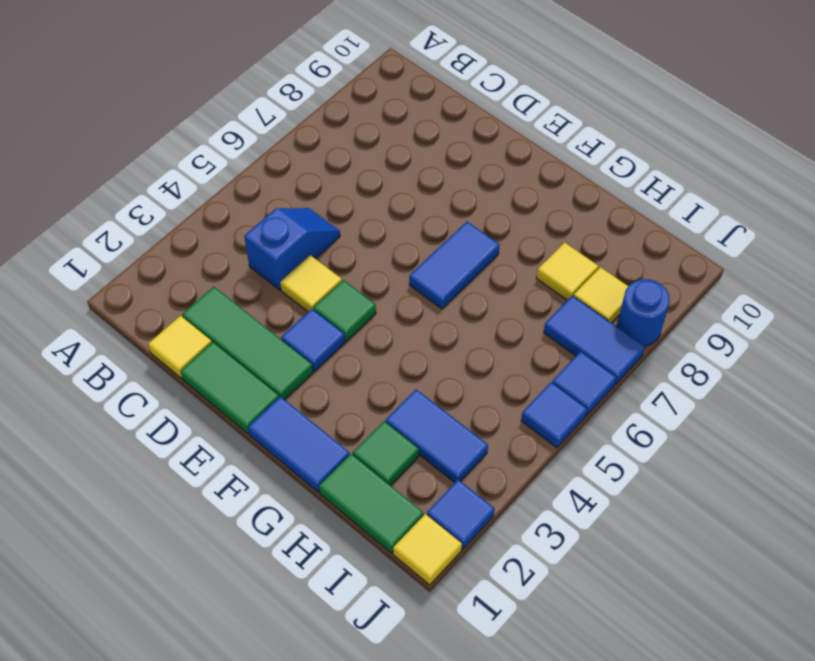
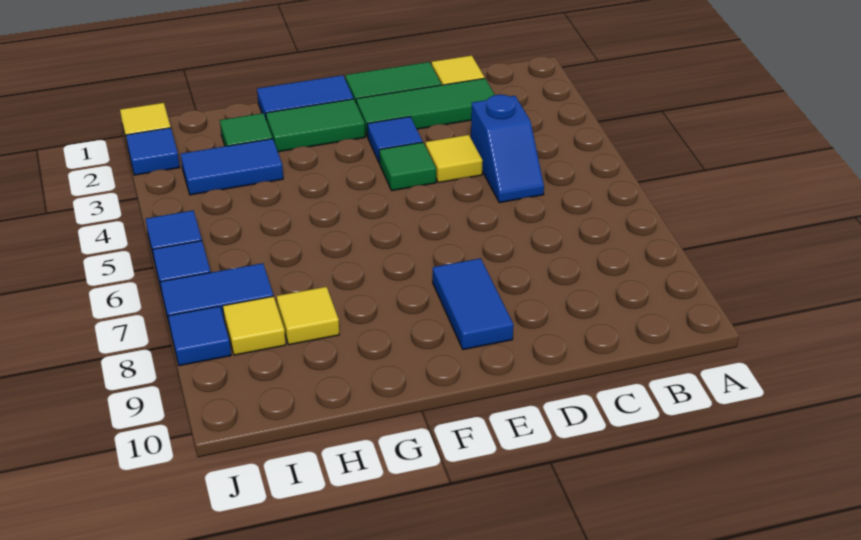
blue 1x2 tile [409,222,500,309] -> blue 1x2 tile moved to [433,258,513,350]
green 1x2 tile [319,454,423,553] -> green 1x2 tile moved to [266,99,365,152]
blue 1x1 round brick [617,279,670,346] -> blue 1x1 tile [168,306,231,366]

